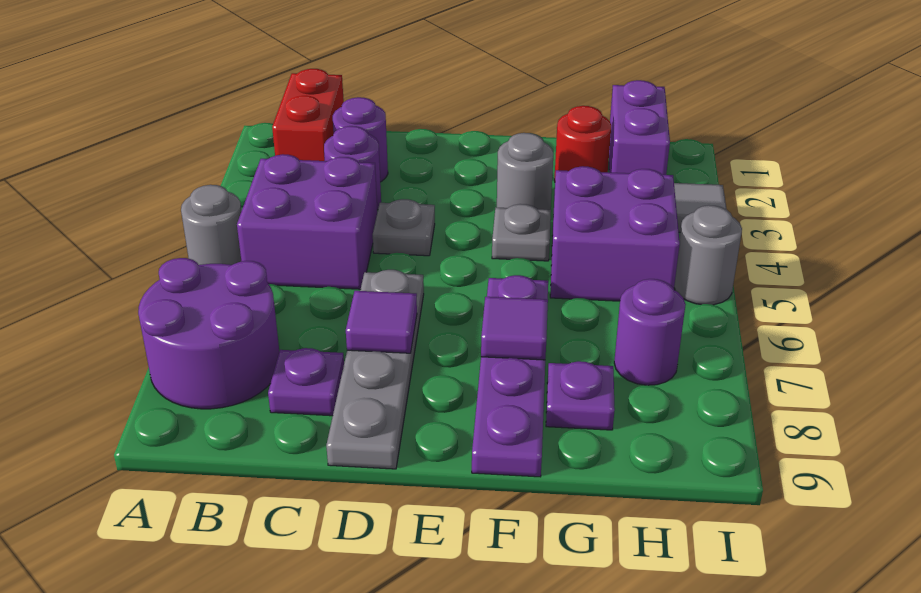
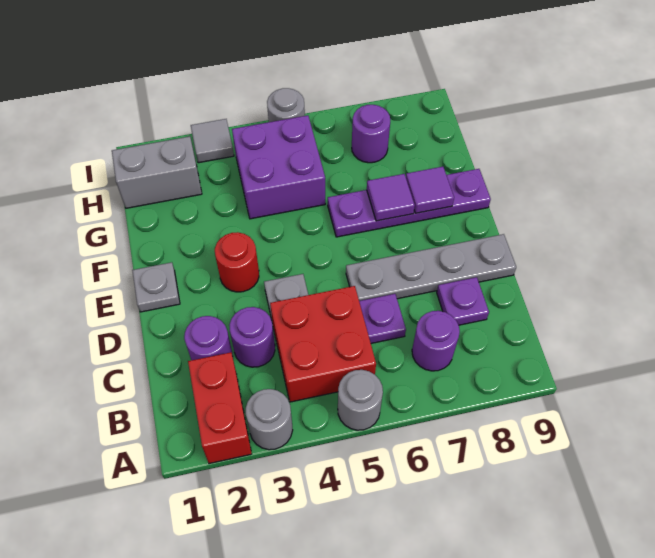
purple 2x2 round brick [138,258,279,409] -> purple 1x1 round brick [412,311,460,371]
red 1x2 brick [272,69,344,161] -> red 1x2 brick turned to [188,352,252,464]
purple 2x2 brick [237,154,377,289] -> red 2x2 brick [270,286,376,402]
purple 1x1 tile [346,291,417,353] -> purple 1x1 tile moved to [406,167,454,213]
grey 1x1 round brick [497,133,553,210] -> grey 1x1 round brick moved to [246,389,293,450]
grey 1x1 plate [492,204,551,261] -> grey 1x1 plate moved to [132,262,180,312]
red 1x1 round brick [554,106,611,181] -> red 1x1 round brick moved to [215,232,259,292]
purple 1x1 plate [546,361,615,430] -> purple 1x1 plate moved to [359,294,406,343]
purple 1x2 brick [609,80,670,175] -> grey 1x2 brick [112,136,202,208]

